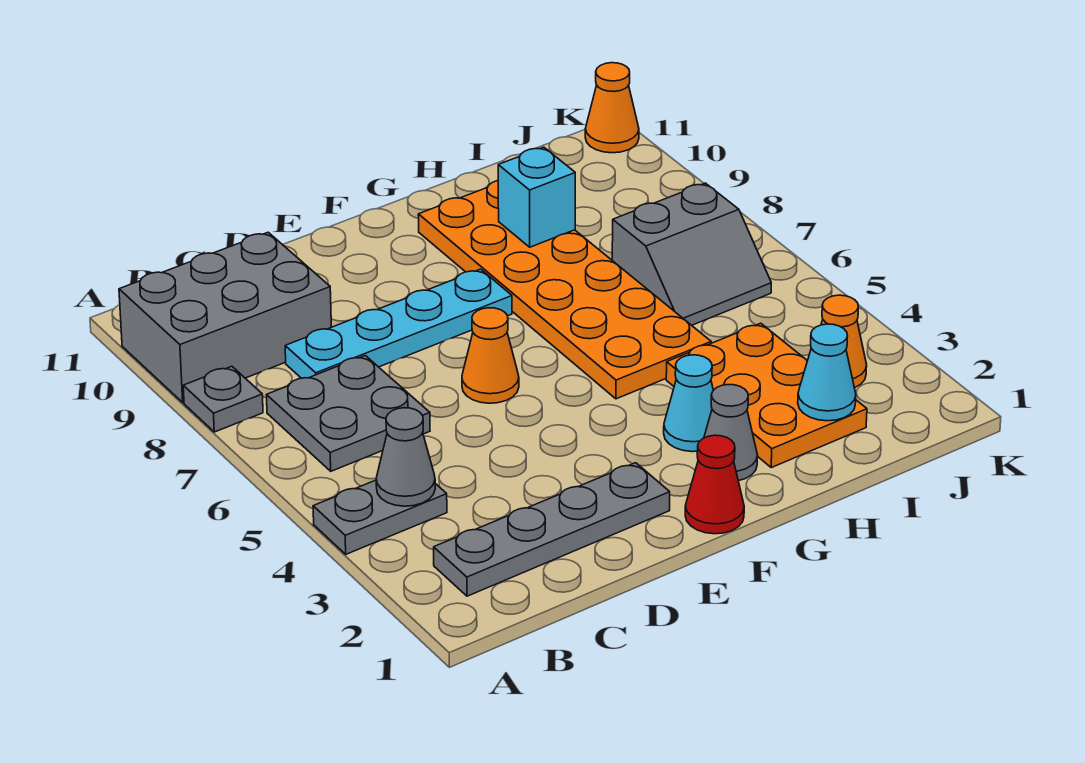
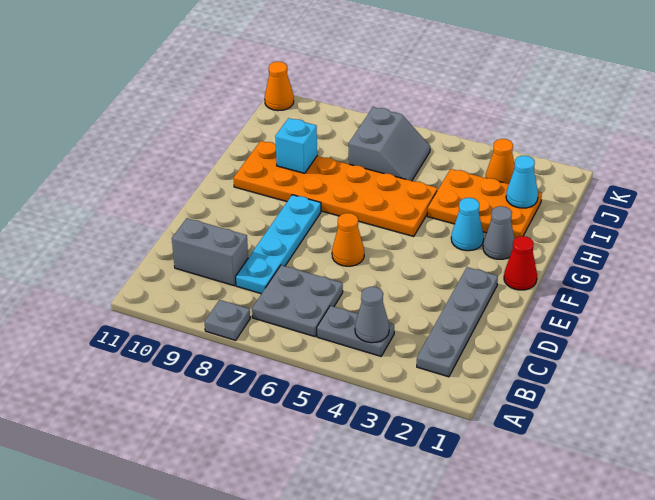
grey 1x2 plate [313,480,447,554] -> grey 1x2 plate turned to [317,306,394,356]
grey 2x3 brick [119,232,331,402] -> grey 1x2 brick [172,218,248,286]

